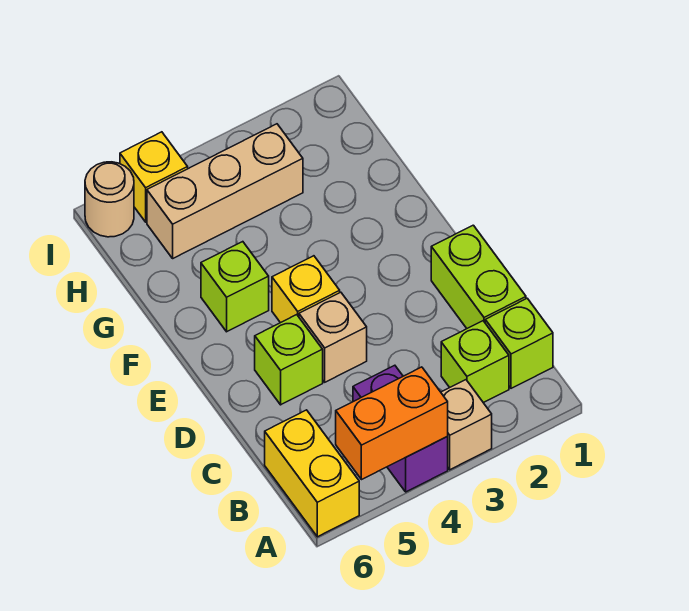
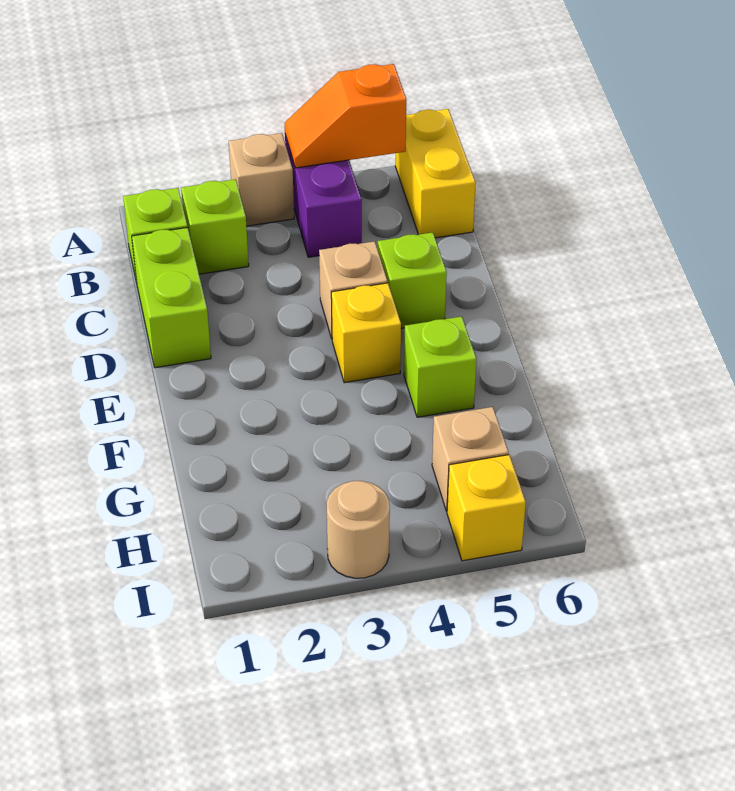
orange 1x2 brick [336,367,448,480] -> orange 1x2 slope [285,64,406,168]
tan 1x3 brick [147,124,303,258] -> tan 1x1 brick [432,407,509,511]
tan 1x1 round brick [85,162,134,237] -> tan 1x1 round brick moved to [327,481,390,578]

